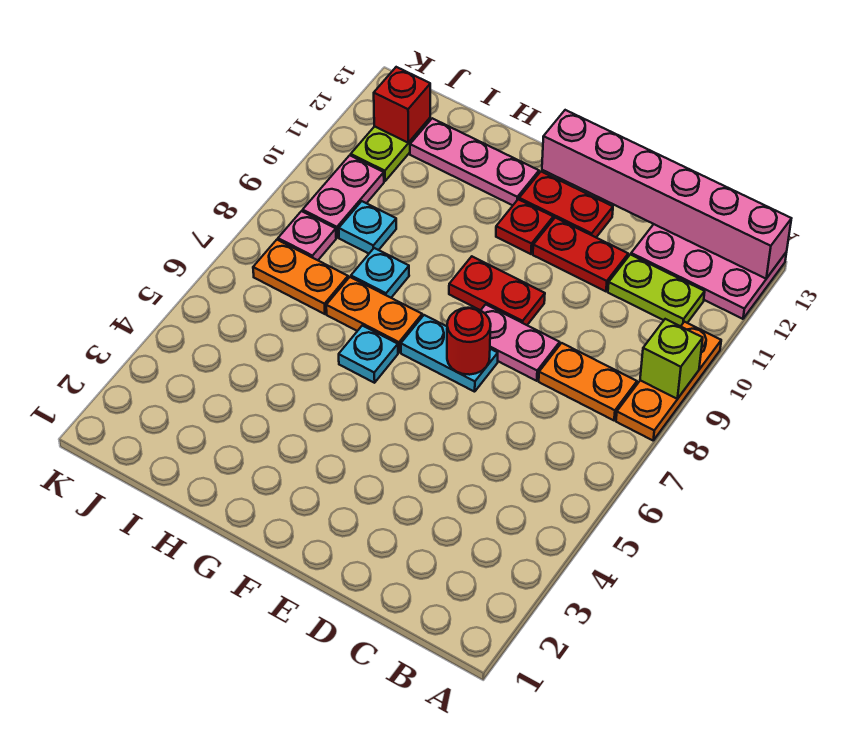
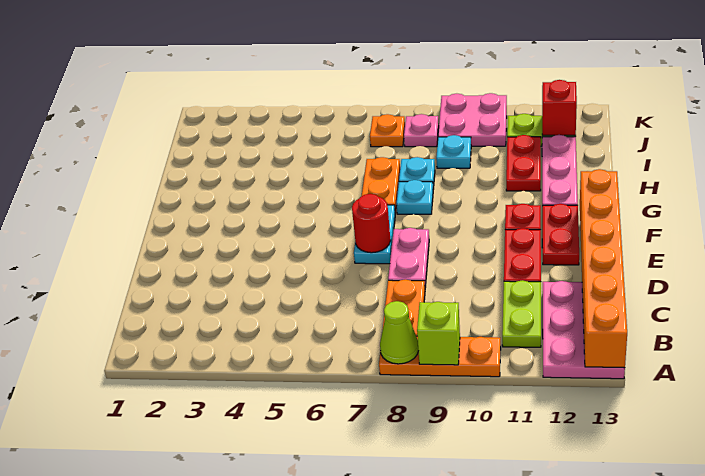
none -> lime 1x1 cone [380,301,419,364]
pink 1x6 brick [542,110,791,279] -> orange 1x6 brick [580,169,627,368]
red 1x2 plate [449,257,545,325] -> red 1x2 plate moved to [506,135,541,191]
cyan 1x1 plate [339,325,398,383] -> cyan 1x1 plate moved to [397,180,433,214]
orange 1x2 plate [253,240,348,314] -> orange 1x1 plate [370,114,405,147]
pink 1x2 plate [303,155,384,237] -> pink 2x2 plate [438,93,507,146]

